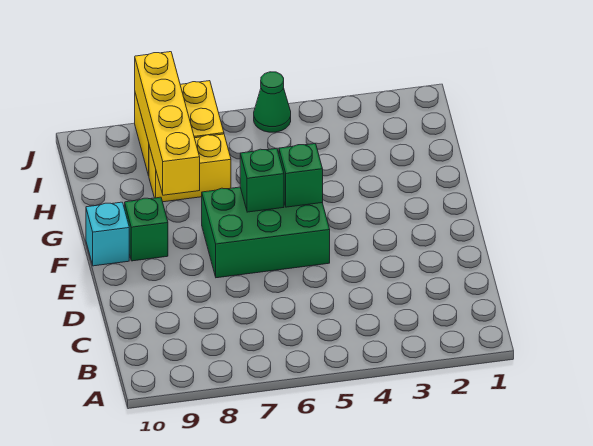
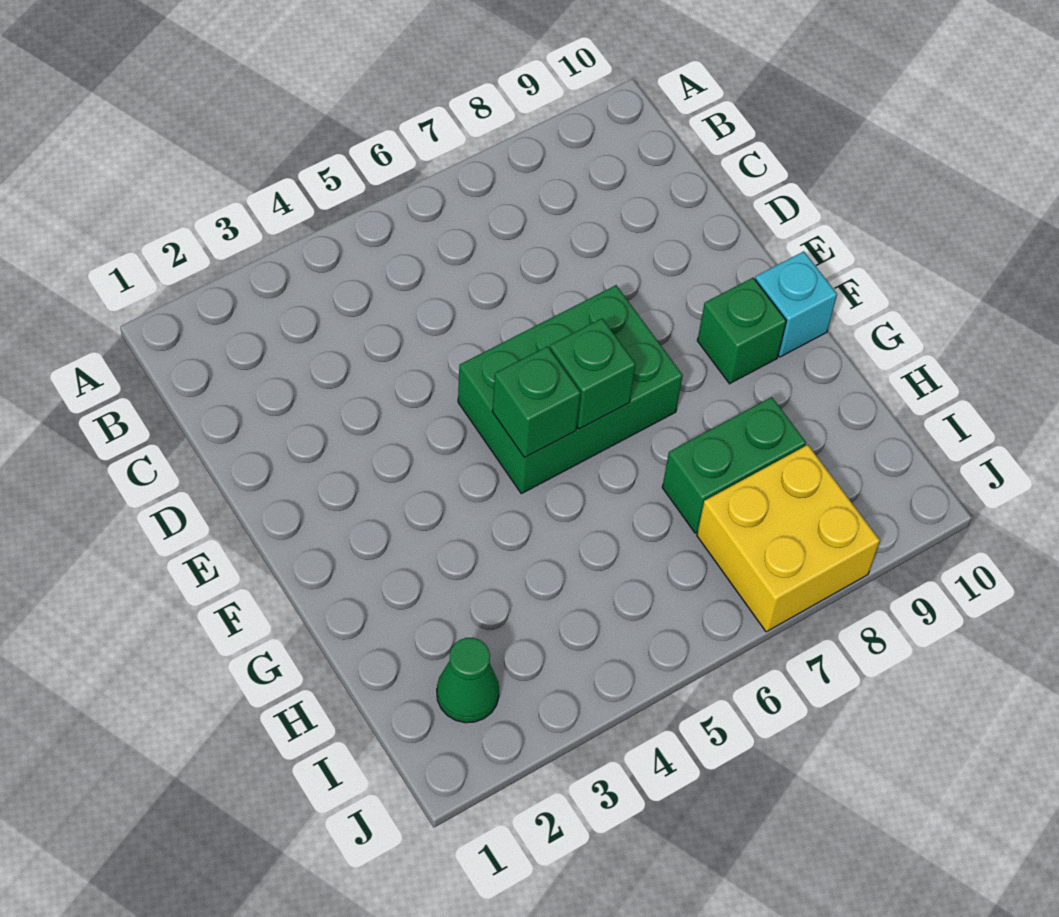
yellow 1x4 brick [135,52,200,195] -> none
yellow 1x2 brick [149,134,231,202] -> green 1x2 brick [662,397,806,533]
green 1x1 cone [254,72,291,132] -> green 1x1 cone moved to [437,638,499,723]

